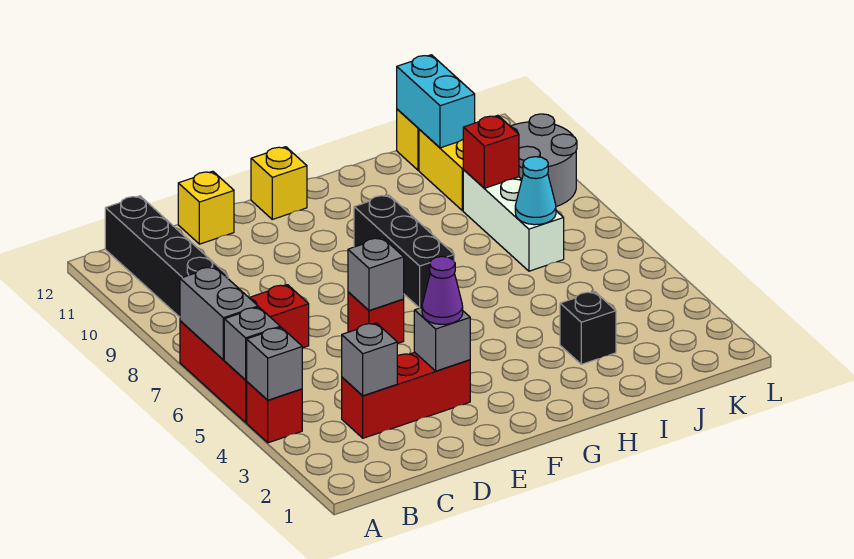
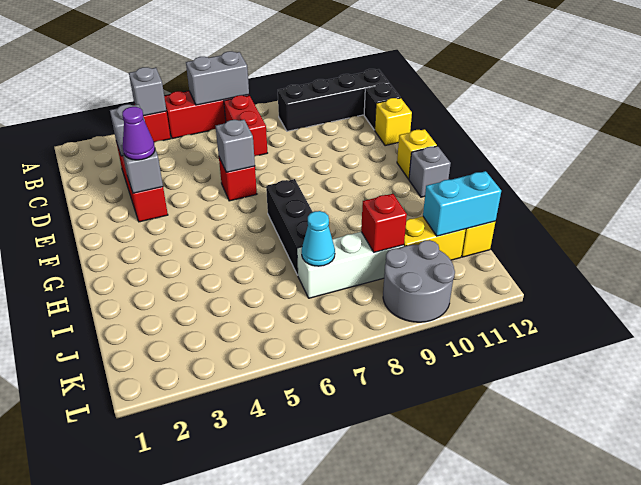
grey 1x1 brick [224,307,280,380] -> grey 1x1 brick moved to [409,146,451,197]
black 1x3 brick [354,195,454,308] -> black 1x3 brick turned to [266,179,313,275]
black 1x1 brick [560,292,616,364] -> black 1x1 brick moved to [364,83,400,130]

